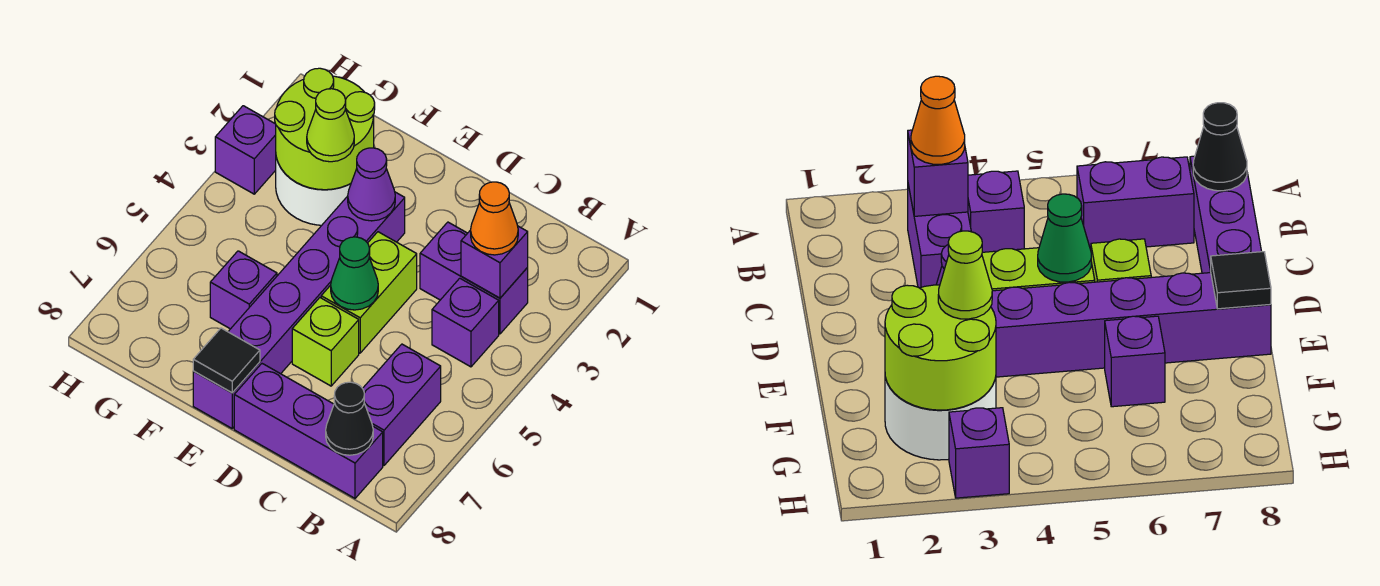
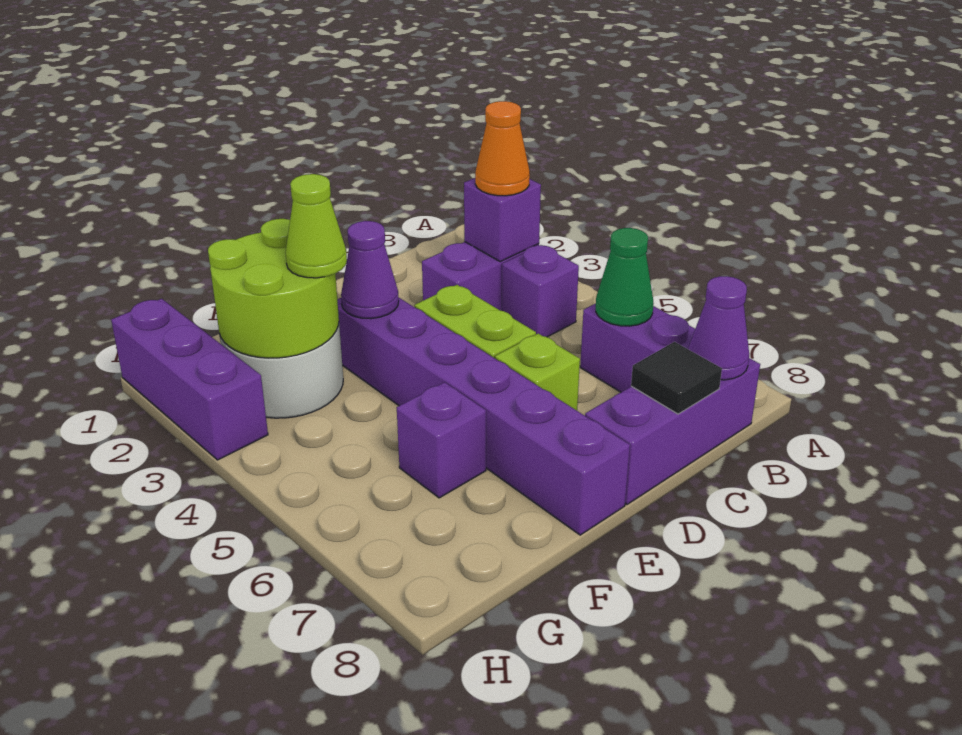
black 1x1 cone [326,382,373,455] -> purple 1x1 cone [688,276,749,380]
green 1x1 cone [331,237,378,310] -> green 1x1 cone moved to [596,228,654,326]
black 1x1 tile [193,328,260,393] -> black 1x1 tile moved to [631,342,722,414]
purple 1x1 brick [215,106,276,194] -> purple 1x3 brick [111,299,268,460]

